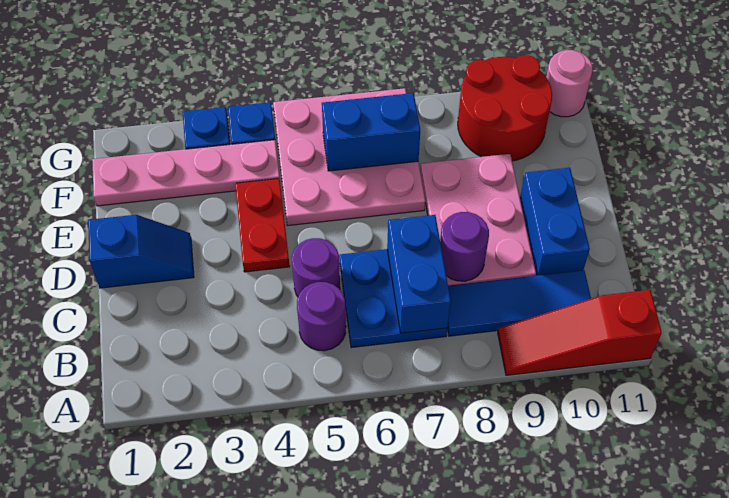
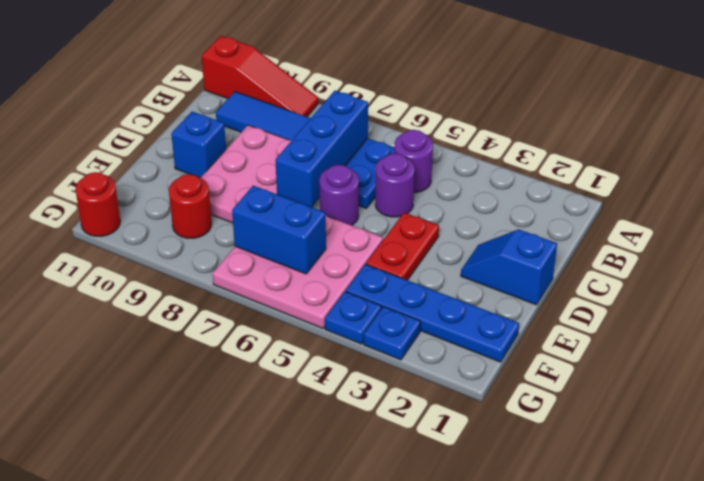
blue 1x2 brick [387,215,451,333] -> blue 1x3 brick [275,91,368,207]
purple 1x1 round brick [440,212,489,281] -> purple 1x1 round brick moved to [319,165,359,225]
blue 1x2 brick [520,168,590,276] -> blue 1x1 brick [171,112,226,178]
pink 1x4 plate [92,140,280,206] -> blue 1x4 plate [346,264,519,362]
red 2x2 round brick [458,55,552,161] -> red 1x1 round brick [169,174,212,238]
pink 1x1 round brick [546,50,593,117] -> red 1x1 round brick [75,172,120,236]

